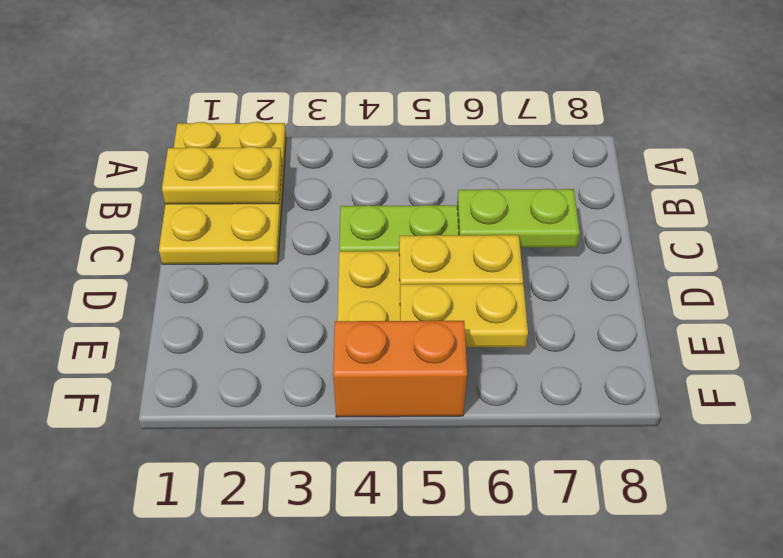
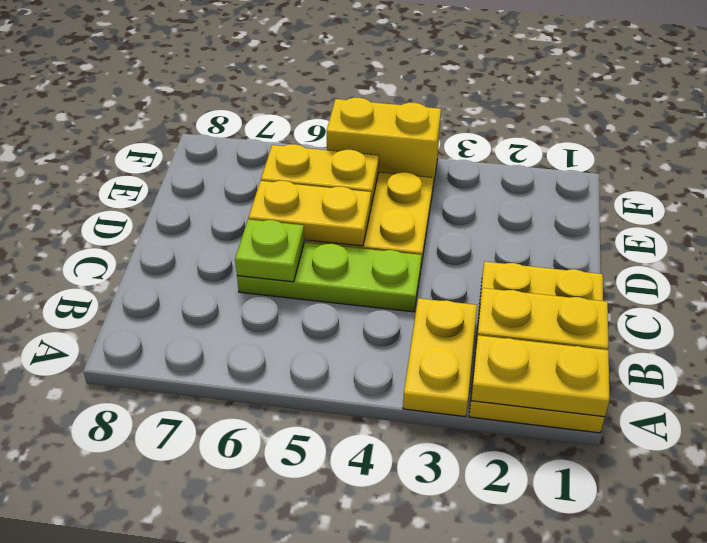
none -> yellow 1x2 plate [471,335,609,417]
none -> yellow 1x2 plate [403,298,477,417]
lime 1x2 plate [457,189,580,248] -> lime 1x1 plate [235,219,304,282]
orange 1x2 brick [333,321,467,417] -> yellow 1x2 brick [327,98,441,186]

